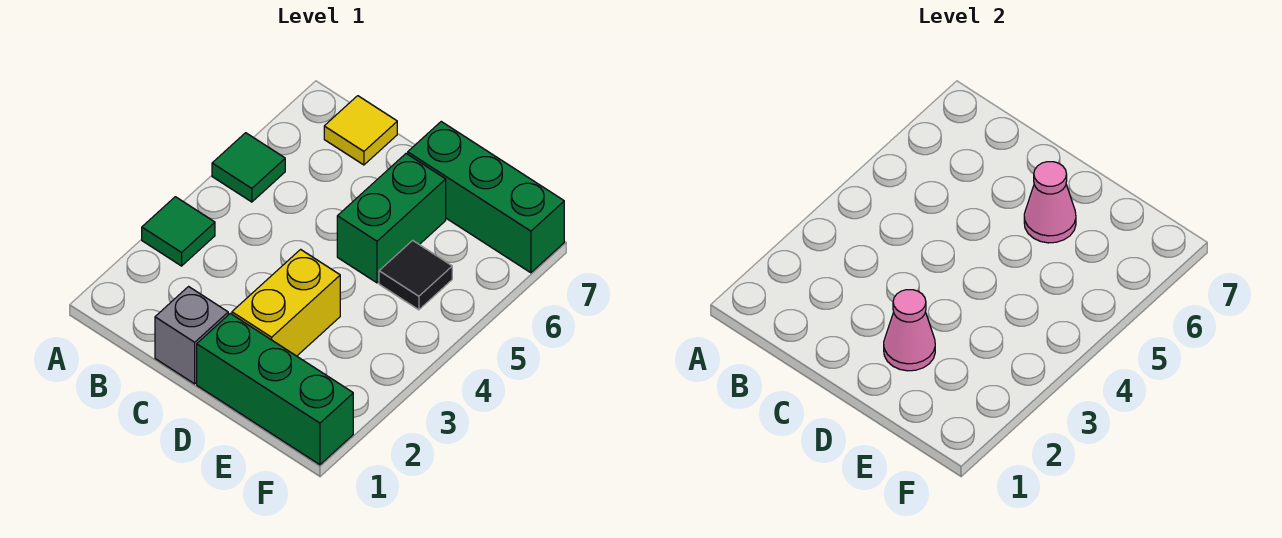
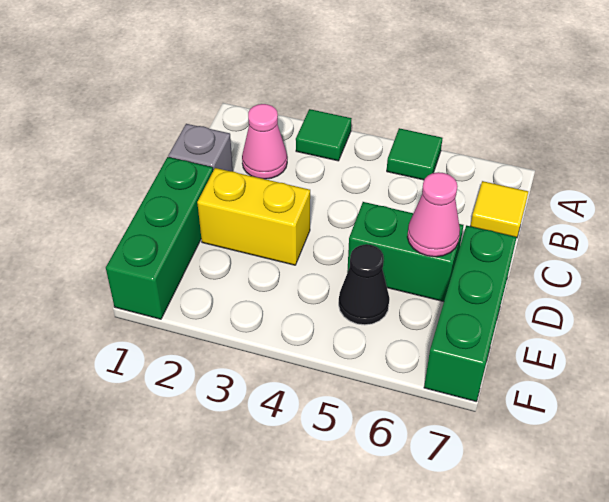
pink 1x1 cone [884,290,935,371] -> pink 1x1 cone moved to [242,104,287,179]
black 1x1 tile [379,240,452,310] -> black 1x1 cone [339,245,389,325]

